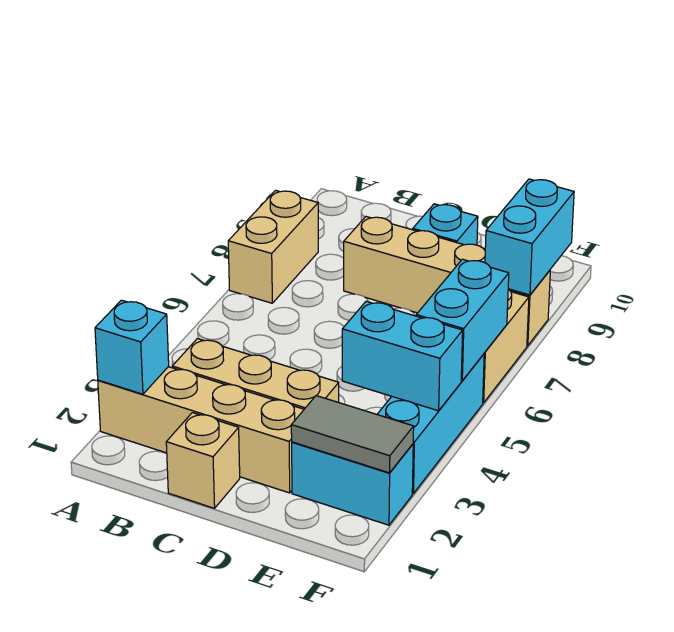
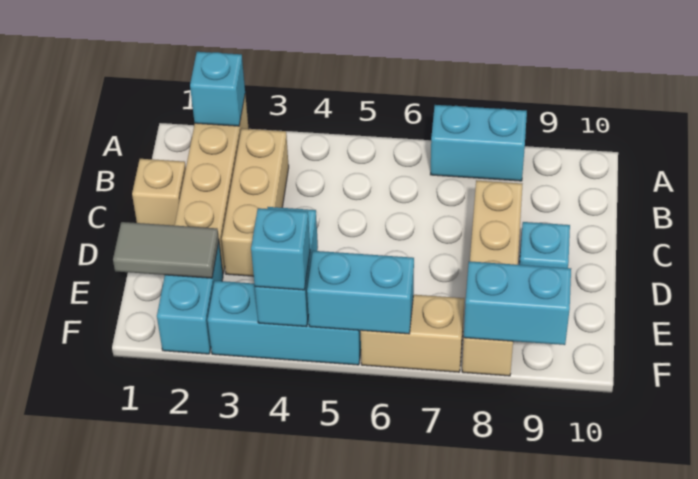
tan 1x2 brick [228,190,318,303] -> cyan 1x2 brick [430,105,527,181]
grey 1x2 tile [291,396,414,473] -> grey 1x2 tile turned to [113,222,219,278]
none -> cyan 1x1 brick [251,208,310,290]

